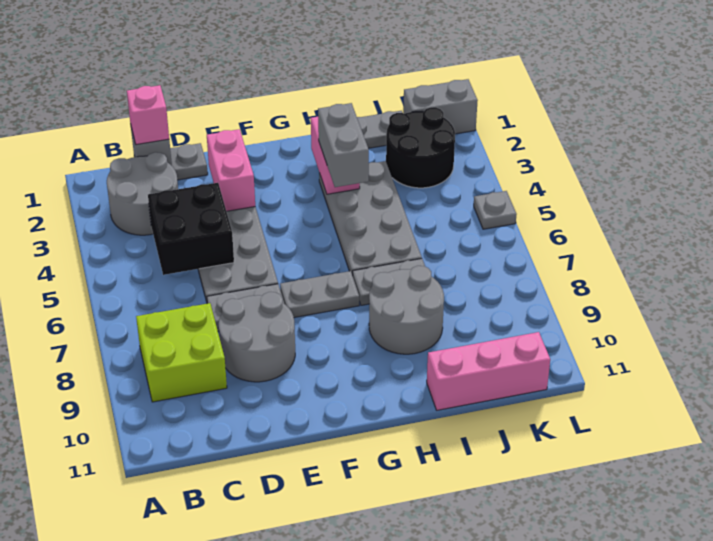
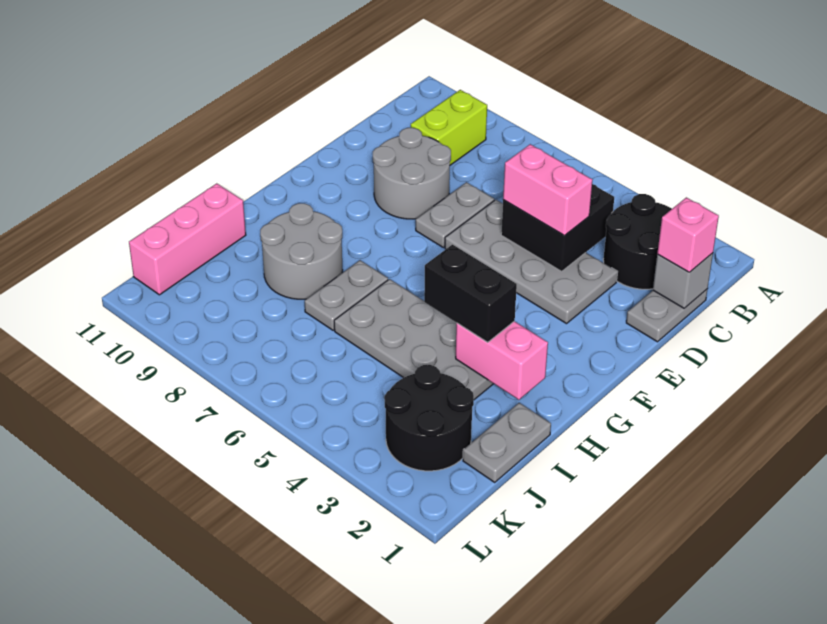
grey 2x2 round brick [107,152,178,235] -> black 2x2 round brick [603,194,672,289]
lime 2x2 brick [136,303,227,402] -> lime 1x2 brick [411,90,487,165]
pink 1x2 brick [207,129,255,211] -> pink 1x2 brick moved to [503,144,592,236]
grey 1x2 plate [280,271,359,318] -> none
grey 1x2 brick [318,103,369,187] -> black 1x2 brick [424,245,517,342]
grey 1x2 brick [403,79,478,134] -> none
grey 1x1 plate [474,191,517,229] -> none

